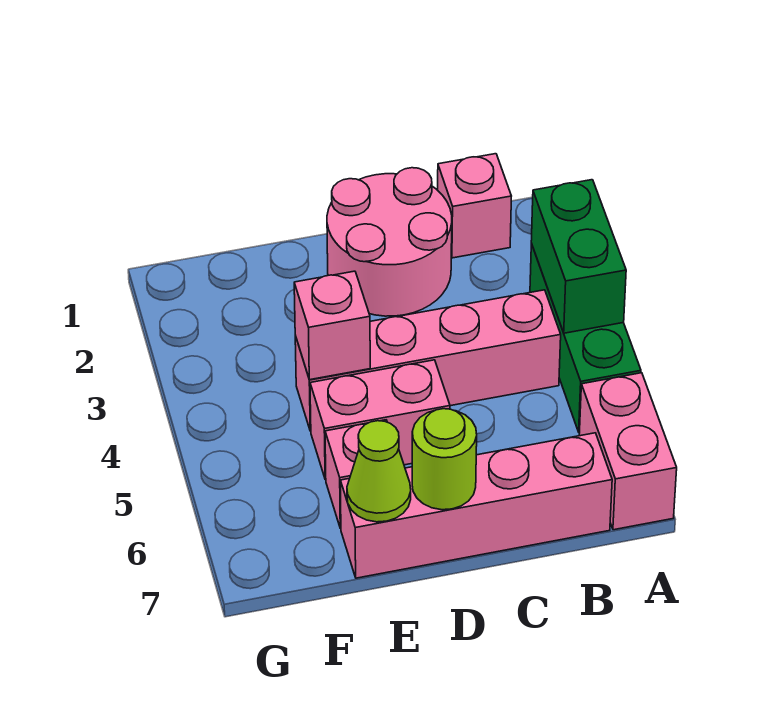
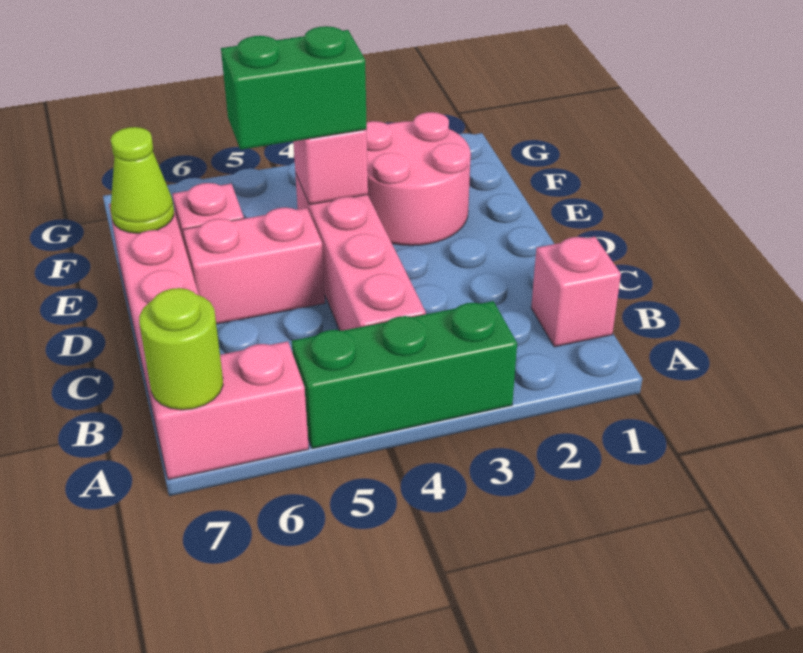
green 1x2 brick [531,180,626,333] -> green 1x2 brick moved to [221,26,367,150]
pink 2x2 round brick [327,168,452,316] -> pink 2x2 round brick moved to [366,112,471,246]
pink 1x2 brick [310,360,450,480] -> pink 1x2 brick turned to [183,207,325,324]
lime 1x1 round brick [412,409,477,510] -> lime 1x1 round brick moved to [139,288,223,410]

